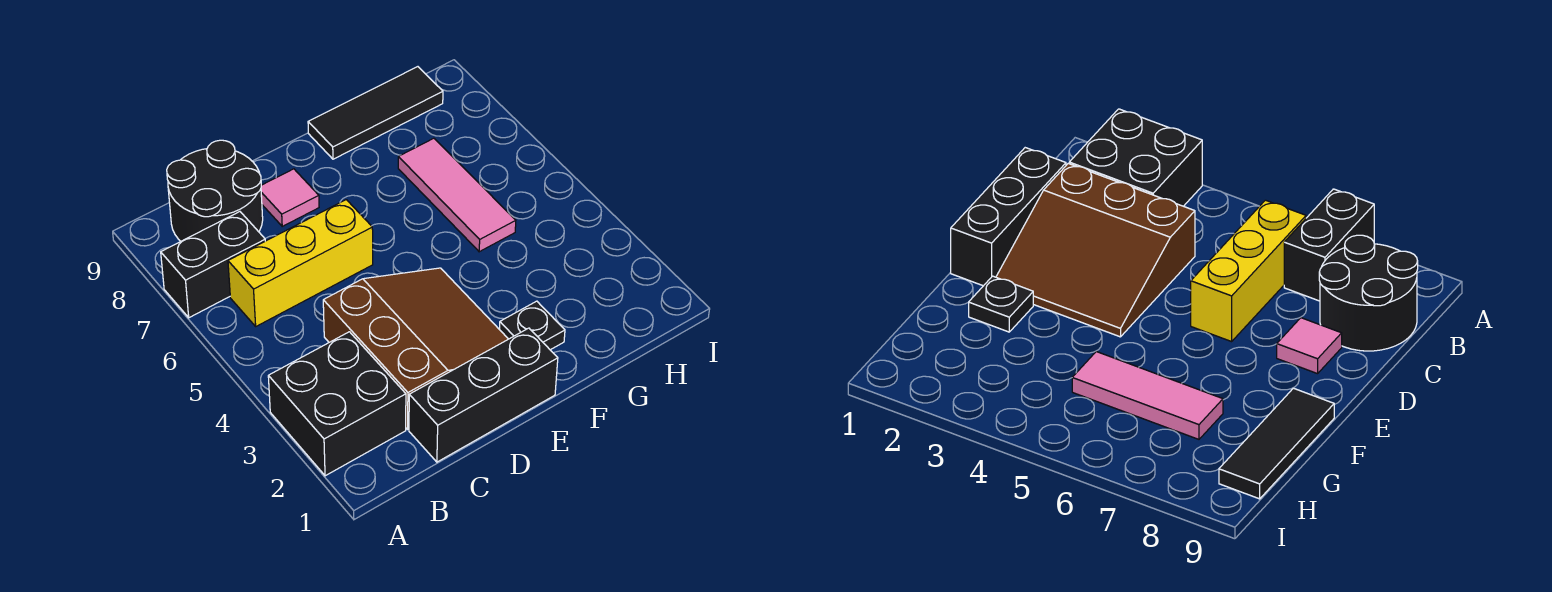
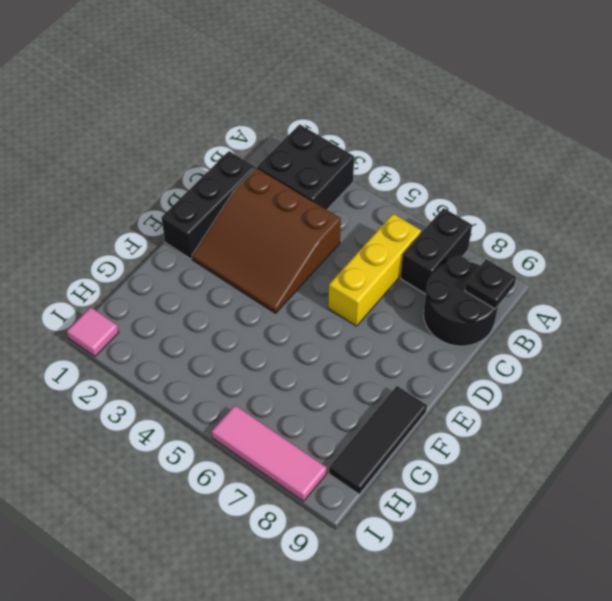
pink 1x1 tile [261,169,319,226] -> pink 1x1 tile moved to [67,307,119,356]
black 1x1 plate [499,301,565,350] -> black 1x1 plate moved to [465,259,516,309]
pink 1x3 tile [398,138,516,252] -> pink 1x3 tile moved to [212,405,327,501]

